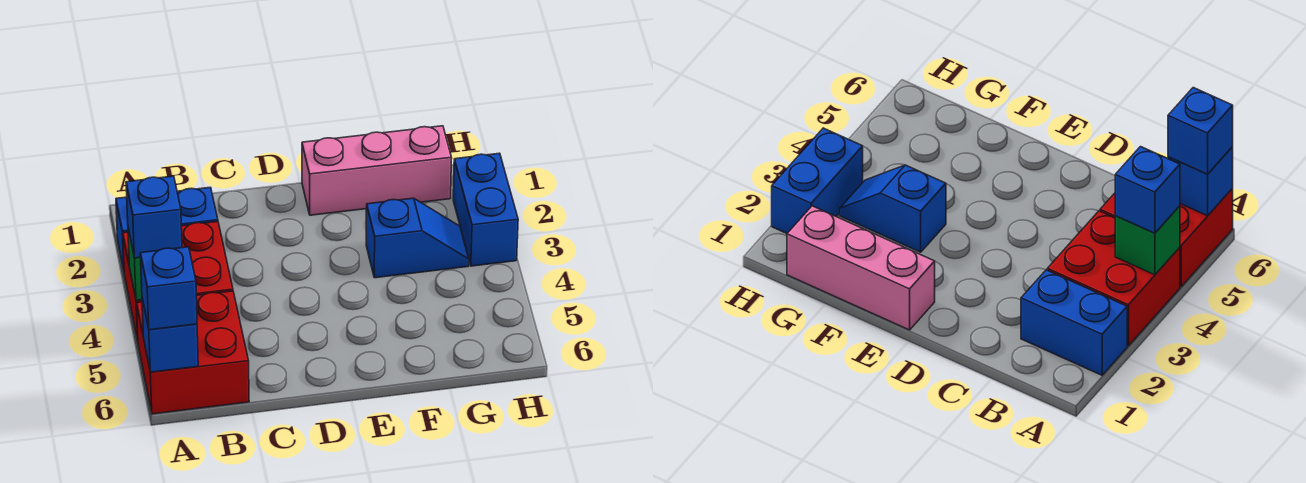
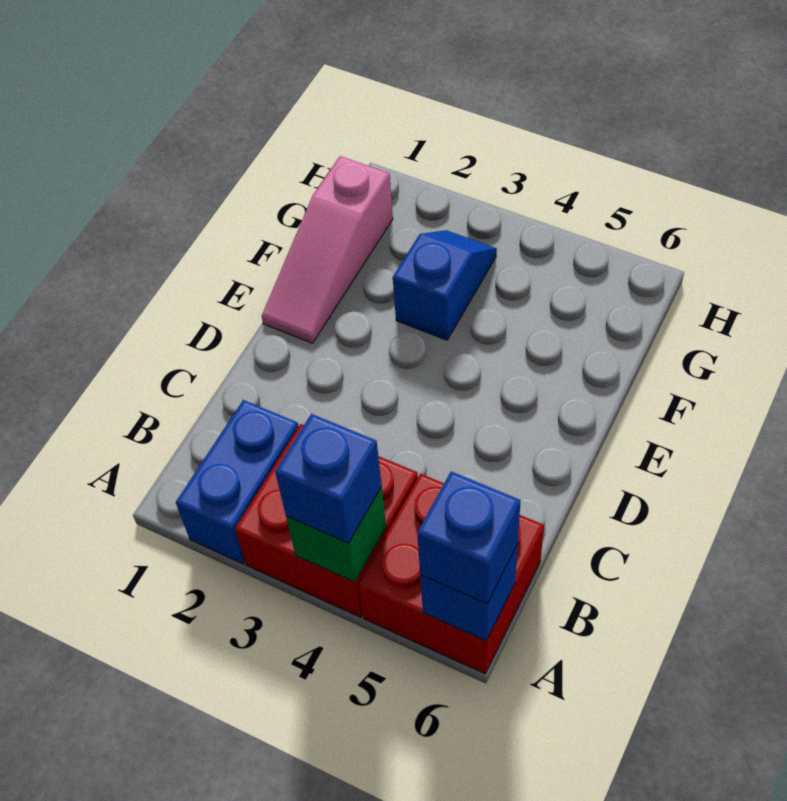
pink 1x3 brick [302,126,452,215] -> pink 1x3 slope [262,156,393,343]
blue 1x2 brick [453,153,518,266] -> none

